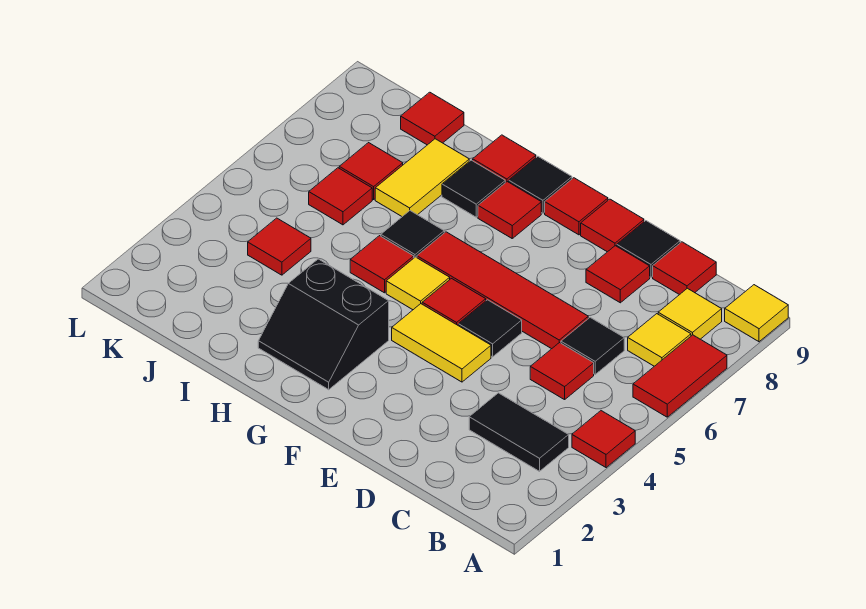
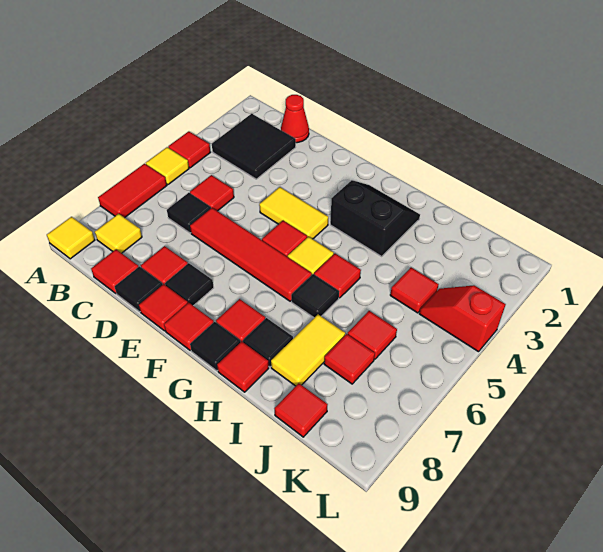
black 1x2 tile [469,393,569,471] -> black 2x2 tile [212,114,296,179]
yellow 1x1 tile [628,314,691,366] -> yellow 1x1 tile moved to [146,147,189,185]
none -> red 1x1 cone [281,95,309,143]
black 1x1 tile [458,300,522,357] -> black 1x1 tile moved to [165,263,214,306]
none -> red 1x2 slope [419,285,506,352]

